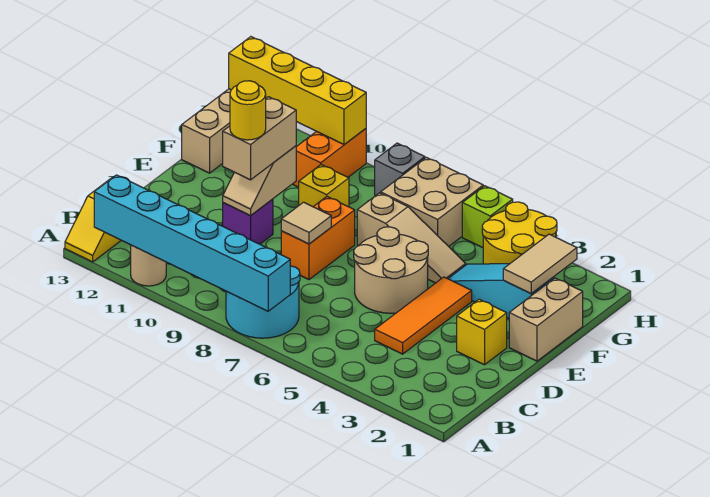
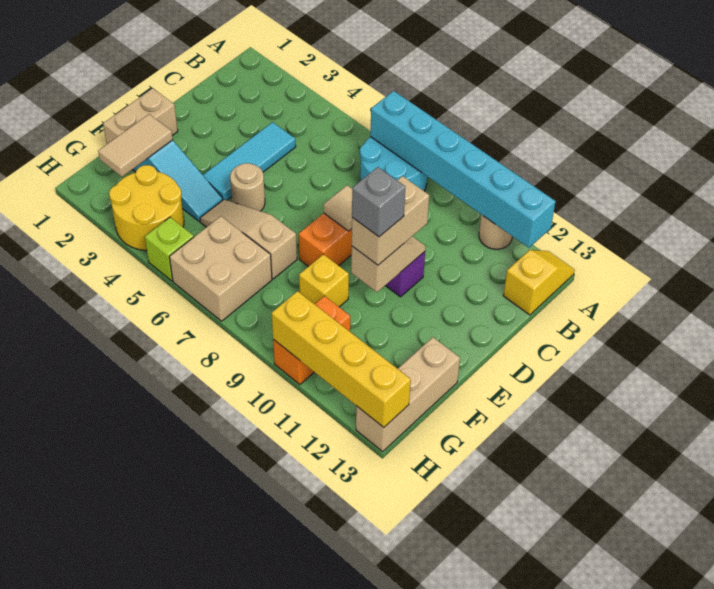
orange 1x3 tile [375,277,472,354] -> cyan 1x3 tile [203,122,296,200]
yellow 1x1 brick [457,299,507,365] -> none
tan 2x2 round brick [354,227,428,313] -> tan 1x1 round brick [230,163,265,211]
yellow 1x1 round brick [230,81,266,140] -> none
grey 1x1 brick [375,143,425,196] -> grey 1x1 brick moved to [352,167,405,237]

